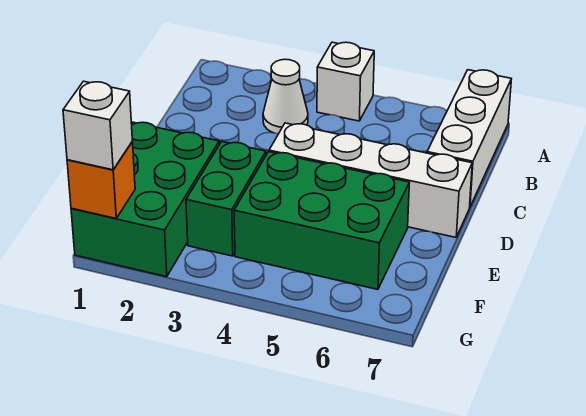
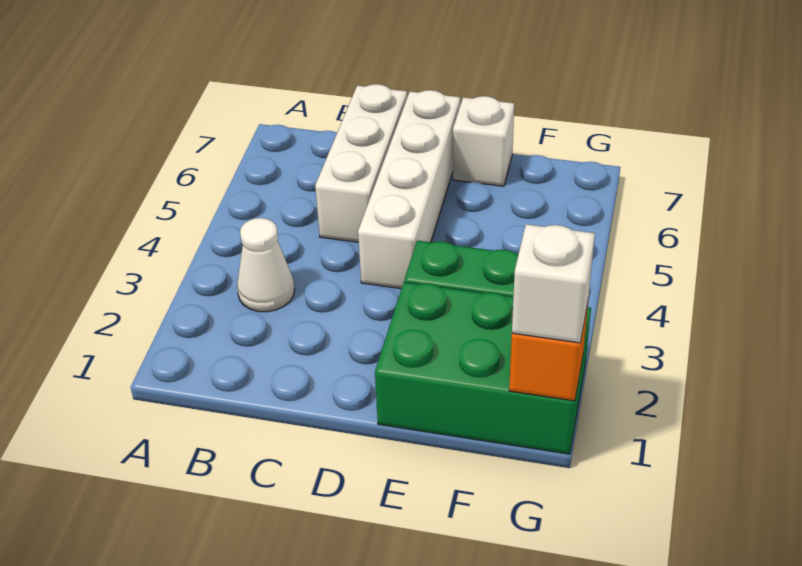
white 1x1 brick [317,42,374,121] -> white 1x1 brick moved to [453,96,514,186]
white 1x3 brick [427,70,511,207] -> white 1x3 brick turned to [315,84,407,242]
green 2x3 brick [234,152,409,289] -> none

